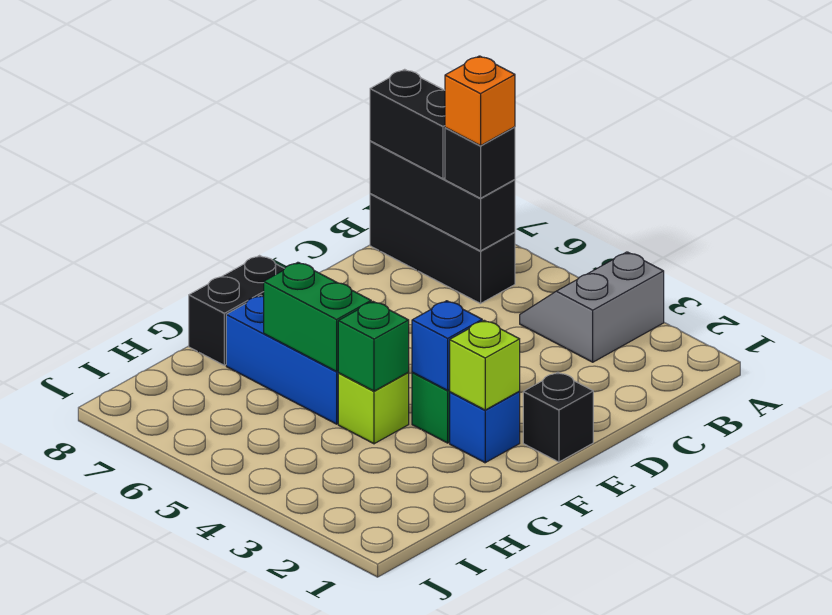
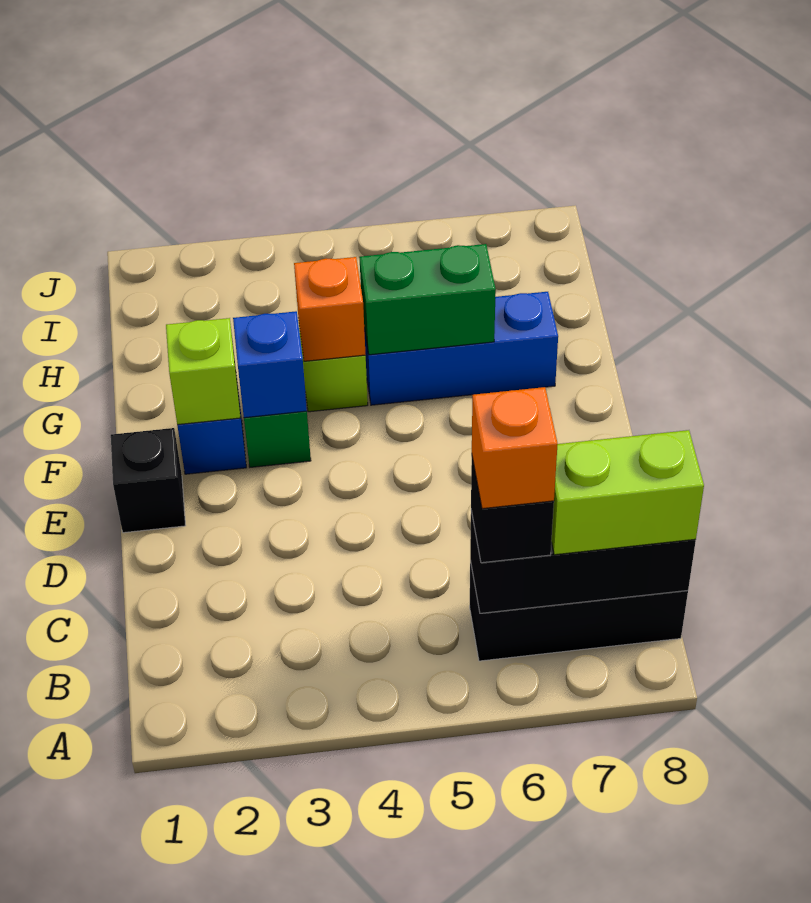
grey 2x2 slope [520,252,664,362] -> none
black 1x2 brick [370,69,445,179] -> lime 1x2 brick [551,430,704,555]
black 1x2 brick [189,256,284,365] -> none
green 1x1 brick [338,302,409,391] -> orange 1x1 brick [294,257,366,361]

